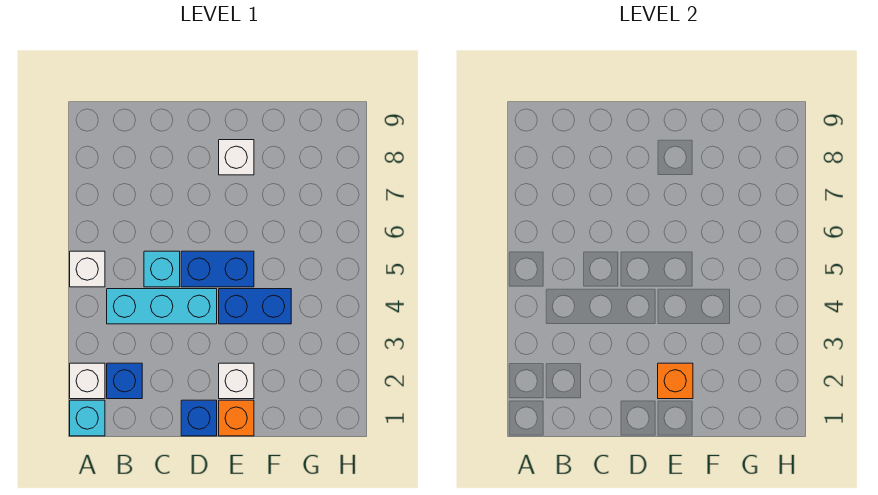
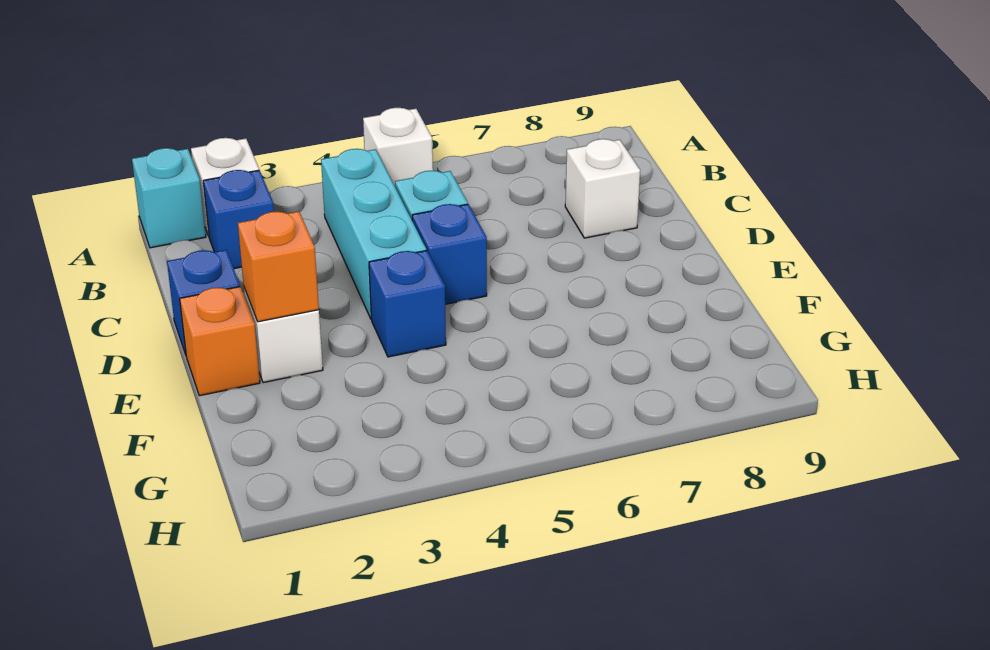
blue 1x2 brick [181,251,254,287] -> blue 1x1 brick [412,204,487,304]
blue 1x2 brick [219,289,291,324] -> blue 1x1 brick [369,250,446,357]
white 1x1 brick [219,140,254,175] -> white 1x1 brick moved to [565,139,640,238]

